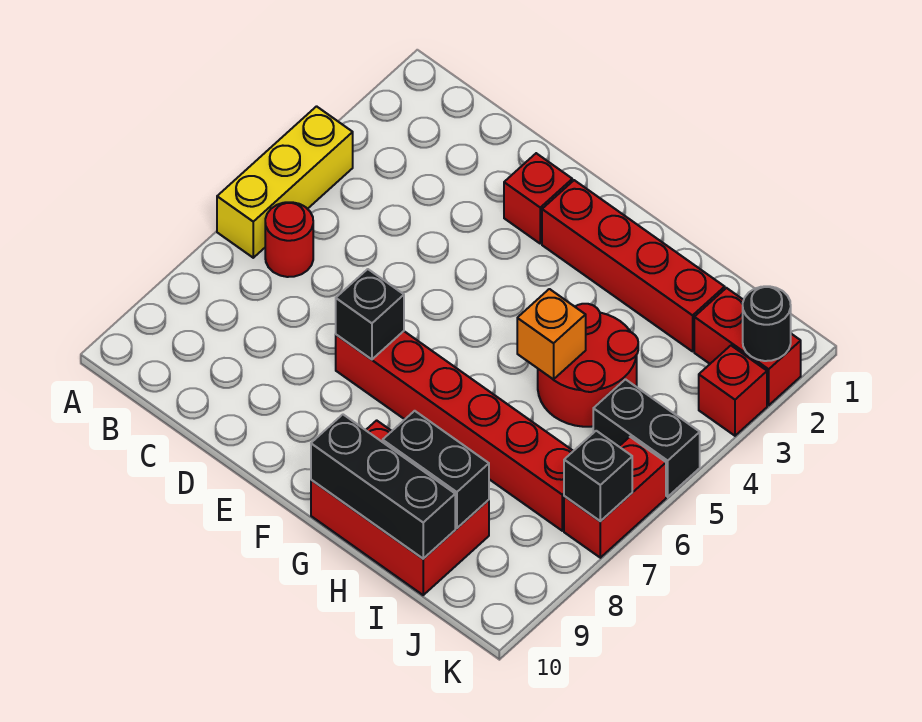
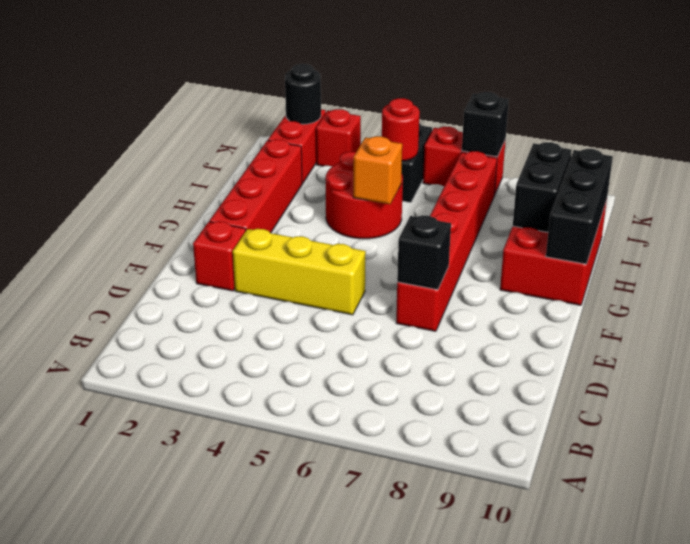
yellow 1x3 brick [217,106,353,258] -> yellow 1x3 brick moved to [233,229,366,315]
red 1x1 round brick [265,202,313,277] -> red 1x1 round brick moved to [382,98,420,161]

